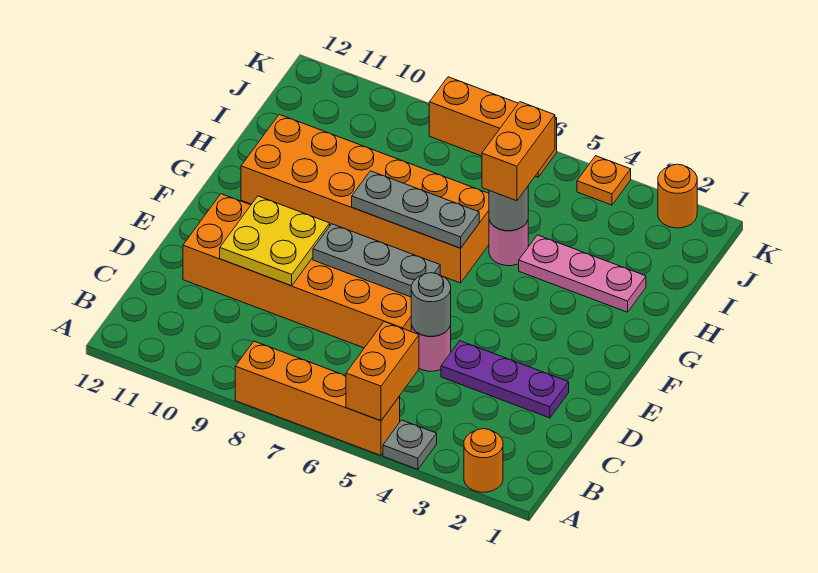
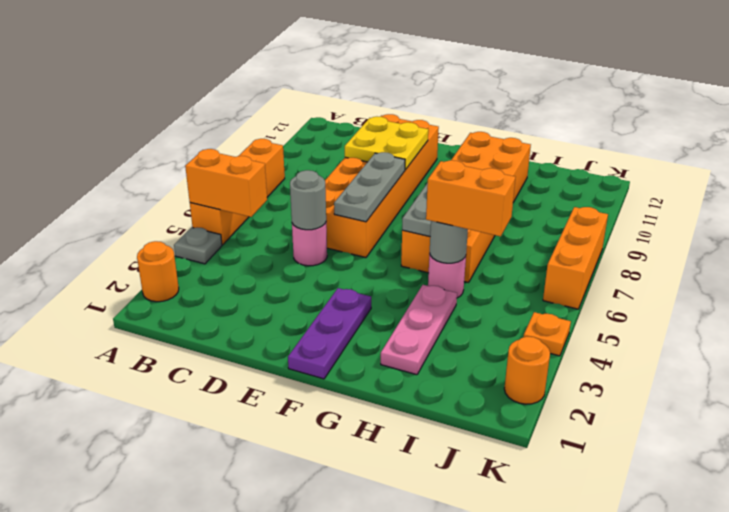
purple 1x3 plate [441,341,569,418] -> purple 1x3 plate moved to [288,288,371,379]

